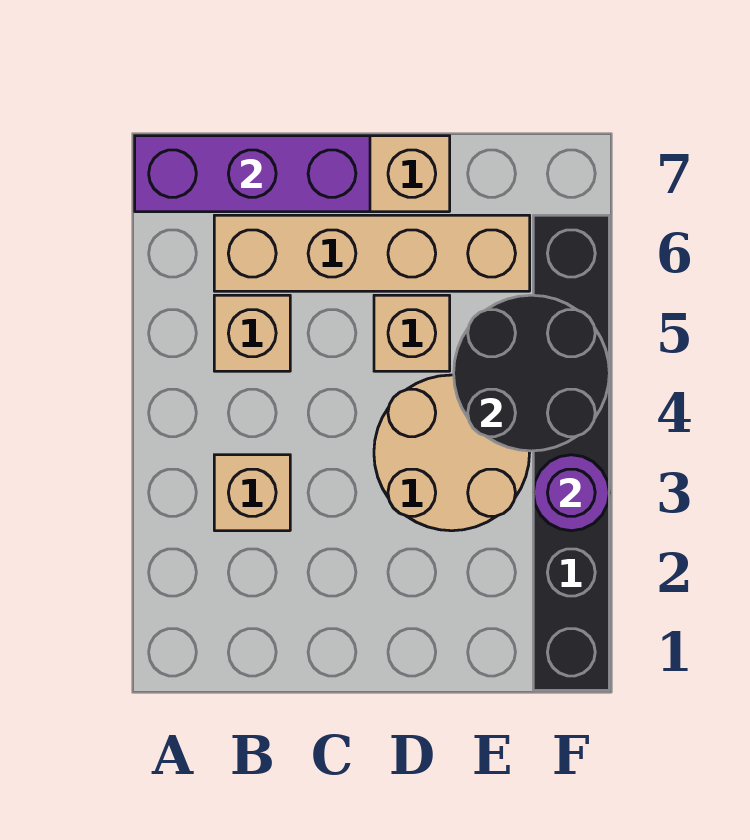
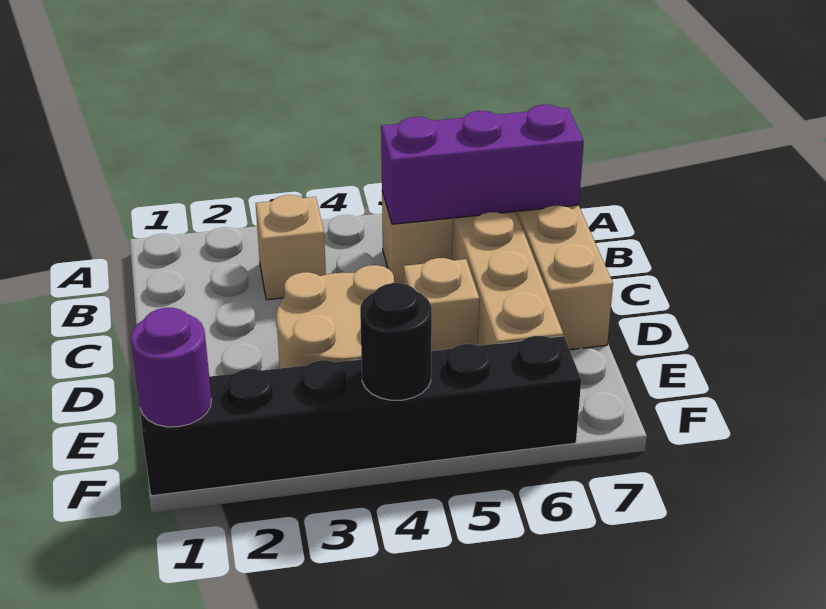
purple 1x3 brick [135,136,370,212] -> purple 1x3 brick turned to [381,105,584,224]
black 2x2 round brick [454,295,609,451] -> black 1x1 round brick [360,283,432,400]
purple 1x1 round brick [533,455,609,531] -> purple 1x1 round brick moved to [131,308,211,427]

